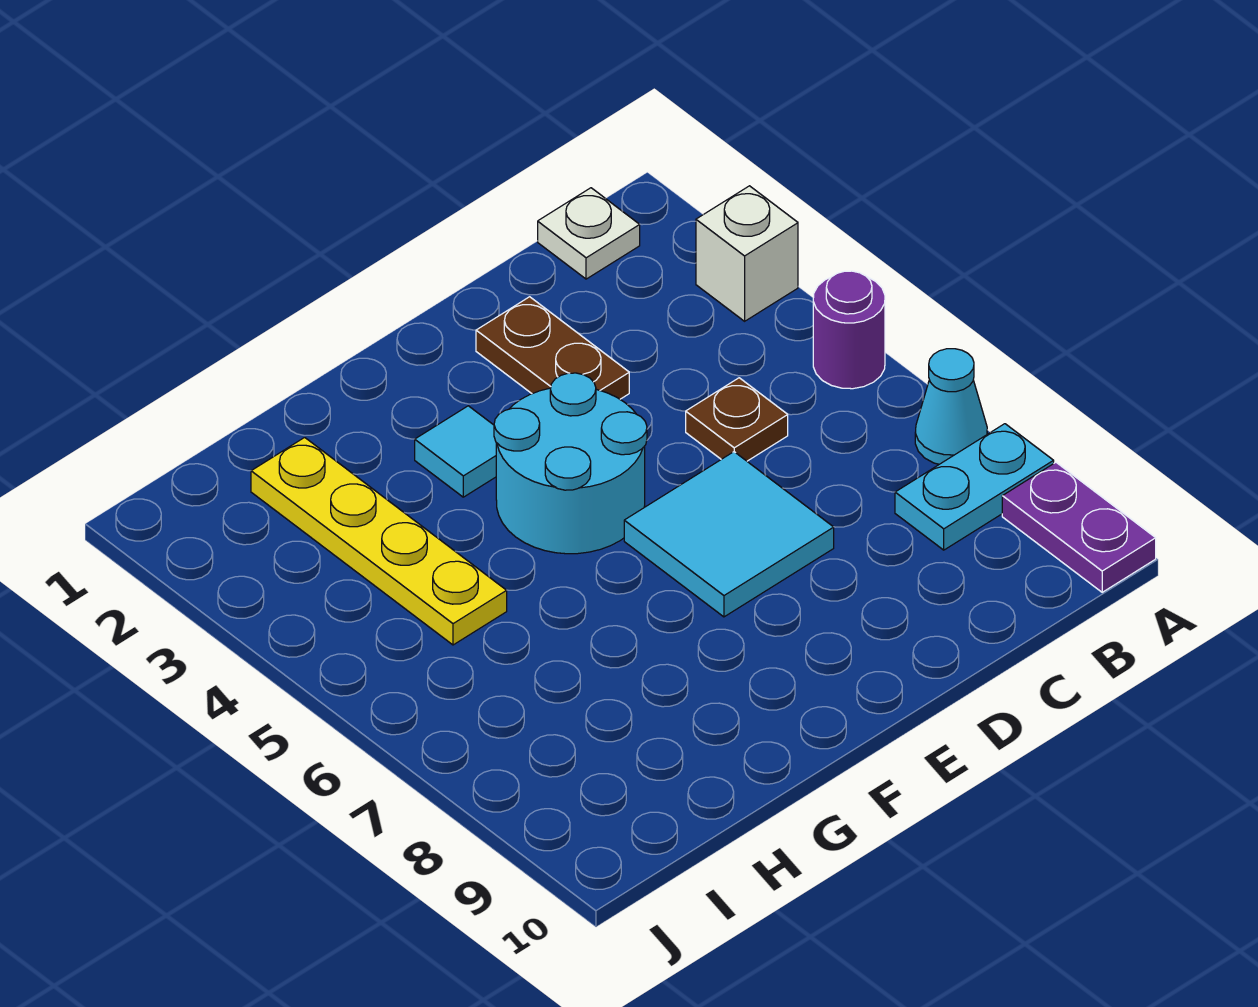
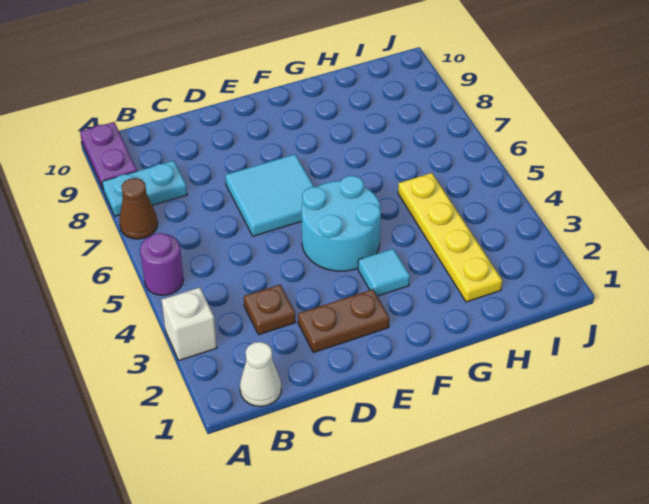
cyan 1x1 cone [915,349,987,464] -> brown 1x1 cone [119,178,158,239]
white 1x1 plate [538,188,640,279] -> white 1x1 cone [240,342,281,406]
brown 1x1 plate [686,378,788,461] -> brown 1x1 plate moved to [244,285,296,335]
brown 1x2 plate [476,297,629,399] -> brown 1x2 plate turned to [298,289,389,353]

